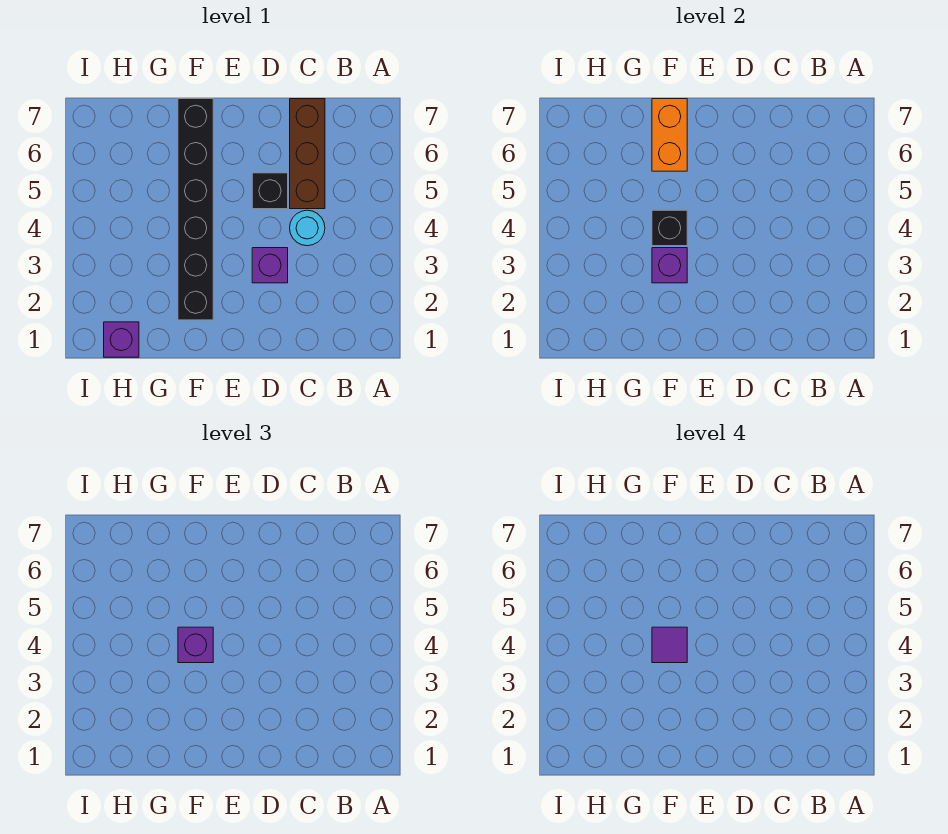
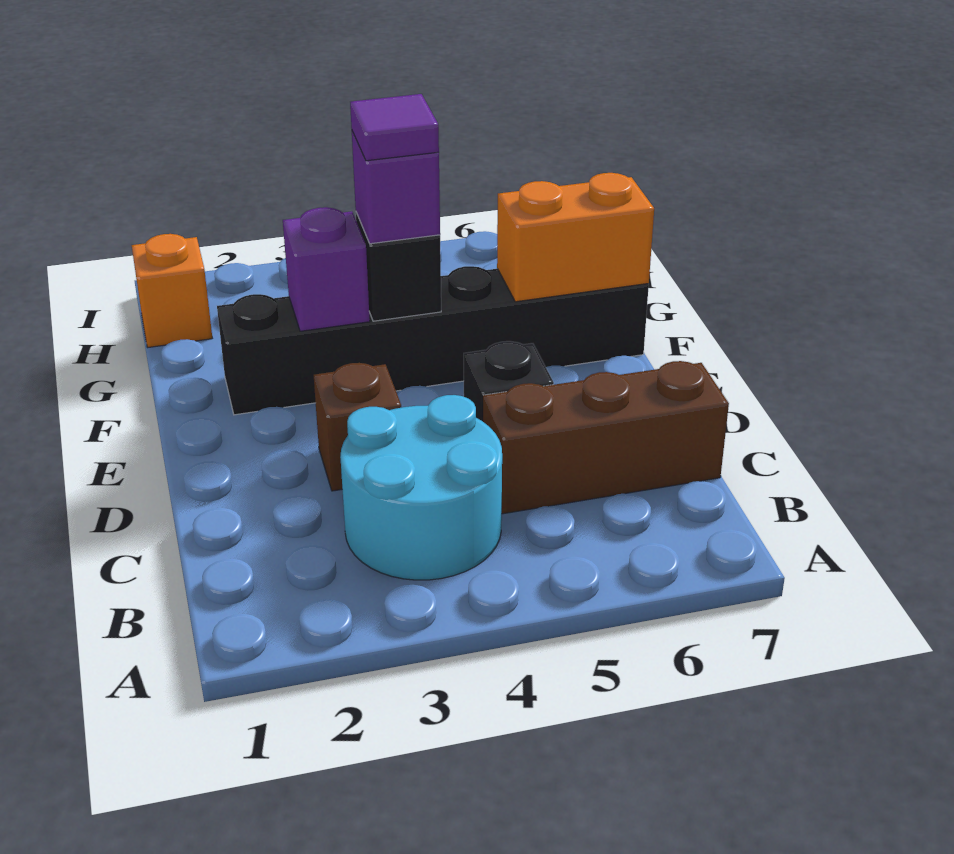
cyan 1x1 round brick [290,210,325,246] -> cyan 2x2 round brick [340,395,502,580]
purple 1x1 brick [252,248,288,283] -> brown 1x1 brick [314,363,401,491]
purple 1x1 brick [104,322,139,357] -> orange 1x1 brick [132,234,212,347]

